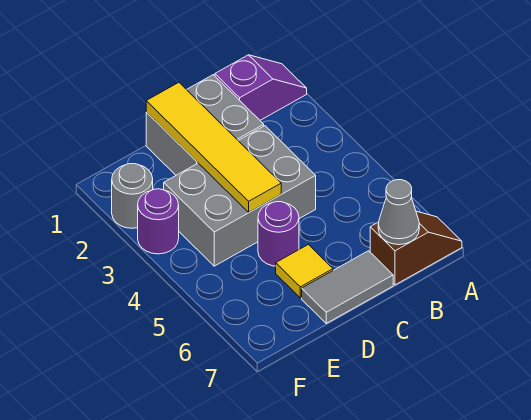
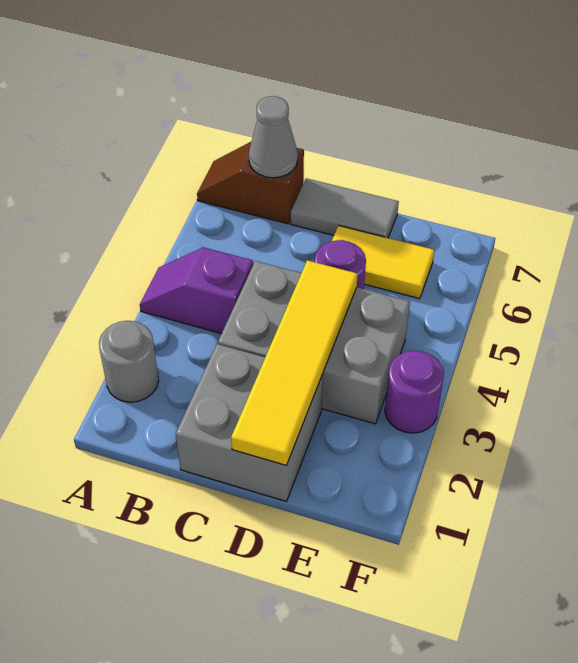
purple 1x2 slope [215,55,307,120] -> purple 1x2 slope moved to [140,247,253,334]
yellow 1x1 tile [276,245,333,298] -> yellow 1x2 tile [332,226,434,299]
grey 1x1 round brick [112,164,153,228] -> grey 1x1 round brick moved to [99,321,159,402]

